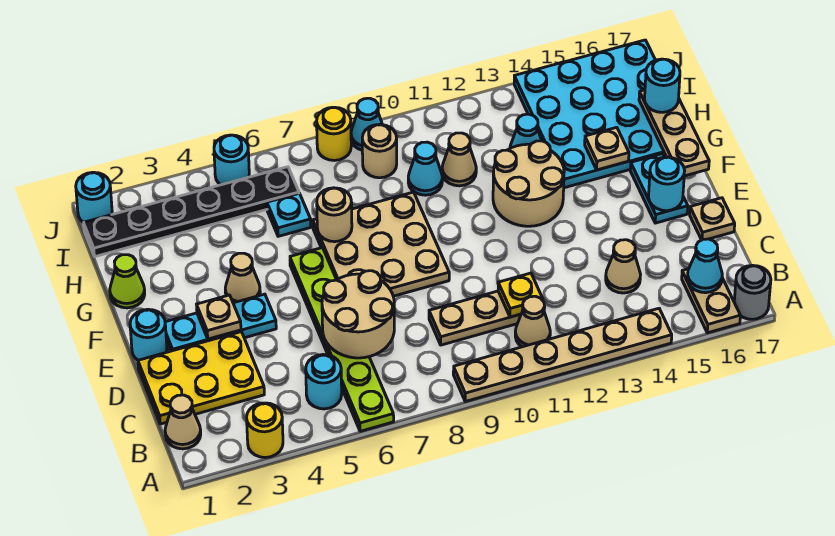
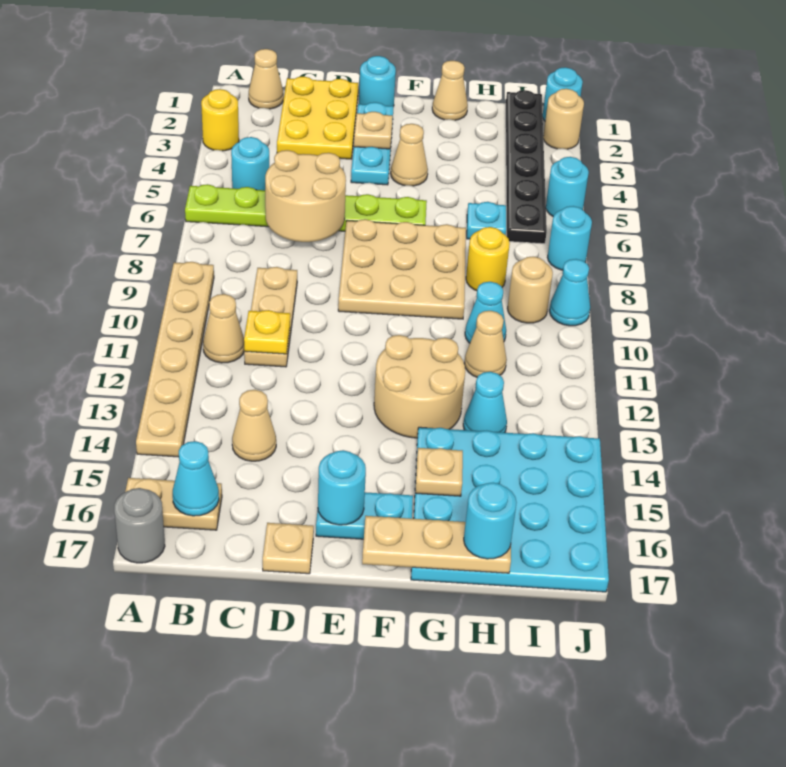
lime 1x1 cone [110,255,145,308] -> tan 1x1 cone [432,61,468,120]
tan 1x1 round brick [317,188,352,242] -> tan 1x1 round brick moved to [543,89,584,149]
none -> cyan 1x1 round brick [547,206,592,270]
yellow 1x1 round brick [317,107,351,160] -> yellow 1x1 round brick moved to [466,227,510,291]

